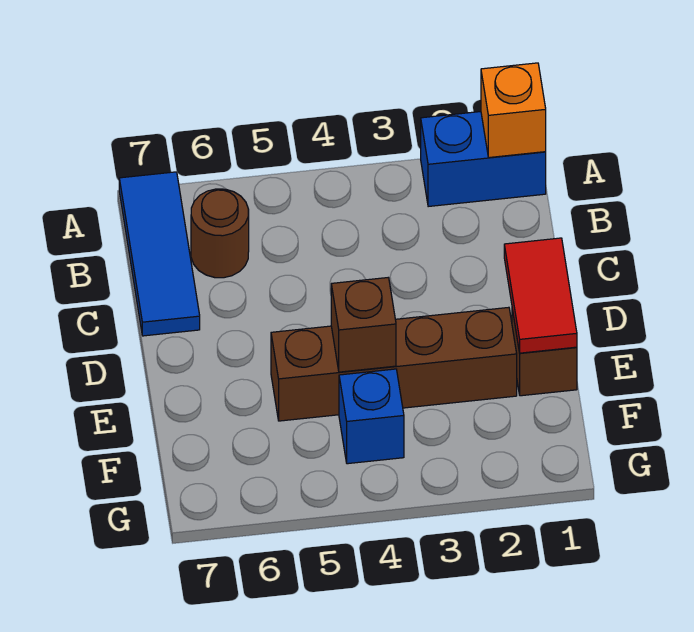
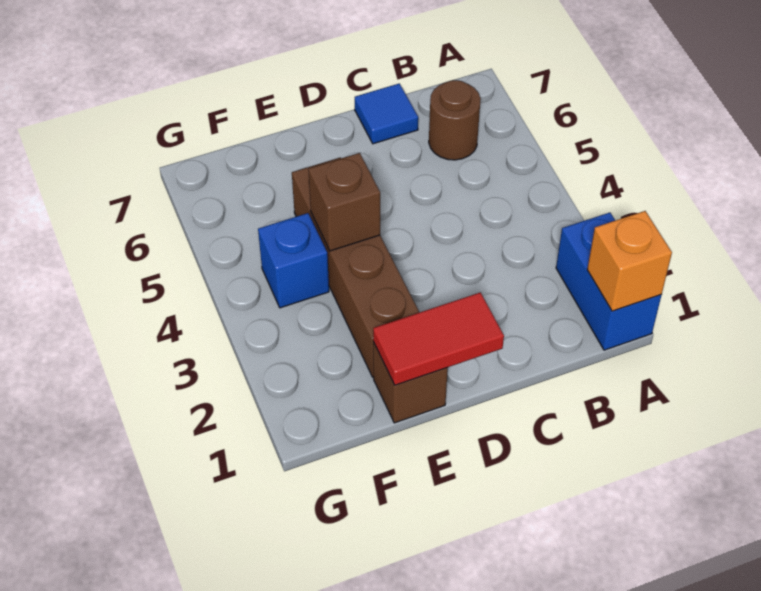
blue 1x3 tile [119,172,200,336] -> blue 1x1 tile [355,84,418,144]

